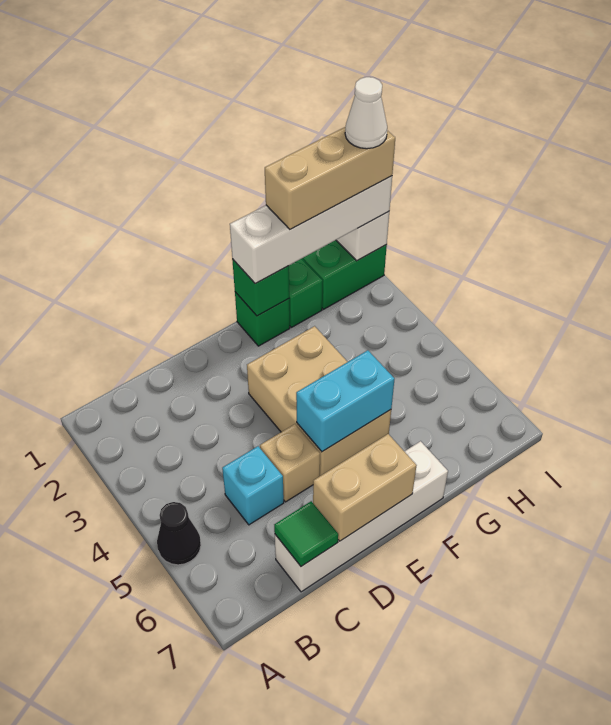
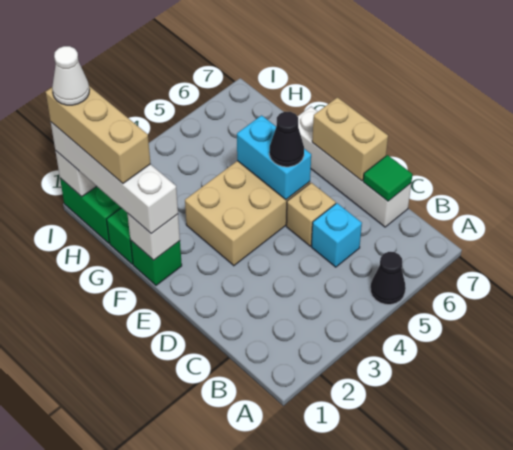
none -> black 1x1 cone [269,112,304,167]
green 1x1 brick [232,259,289,316] -> white 1x1 brick [127,213,180,260]

